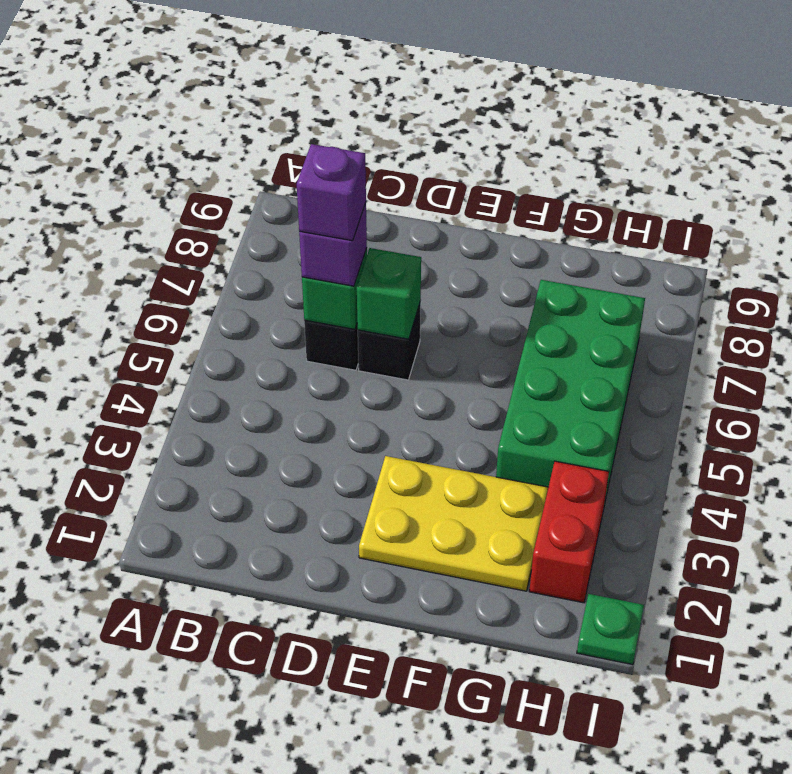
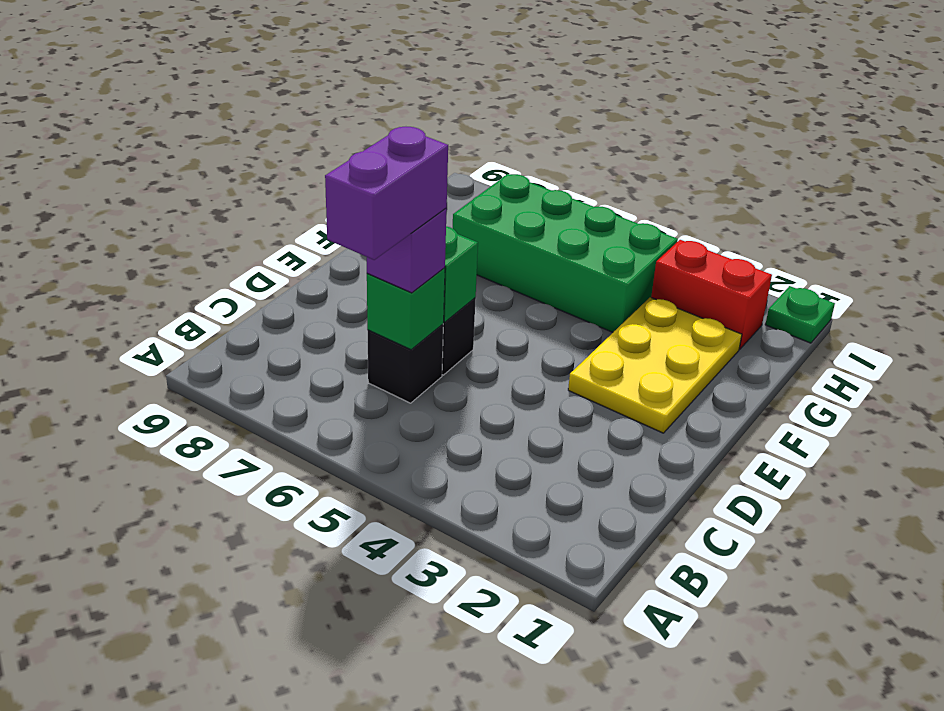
purple 1x1 brick [297,144,366,241] -> purple 1x2 brick [325,127,448,260]

